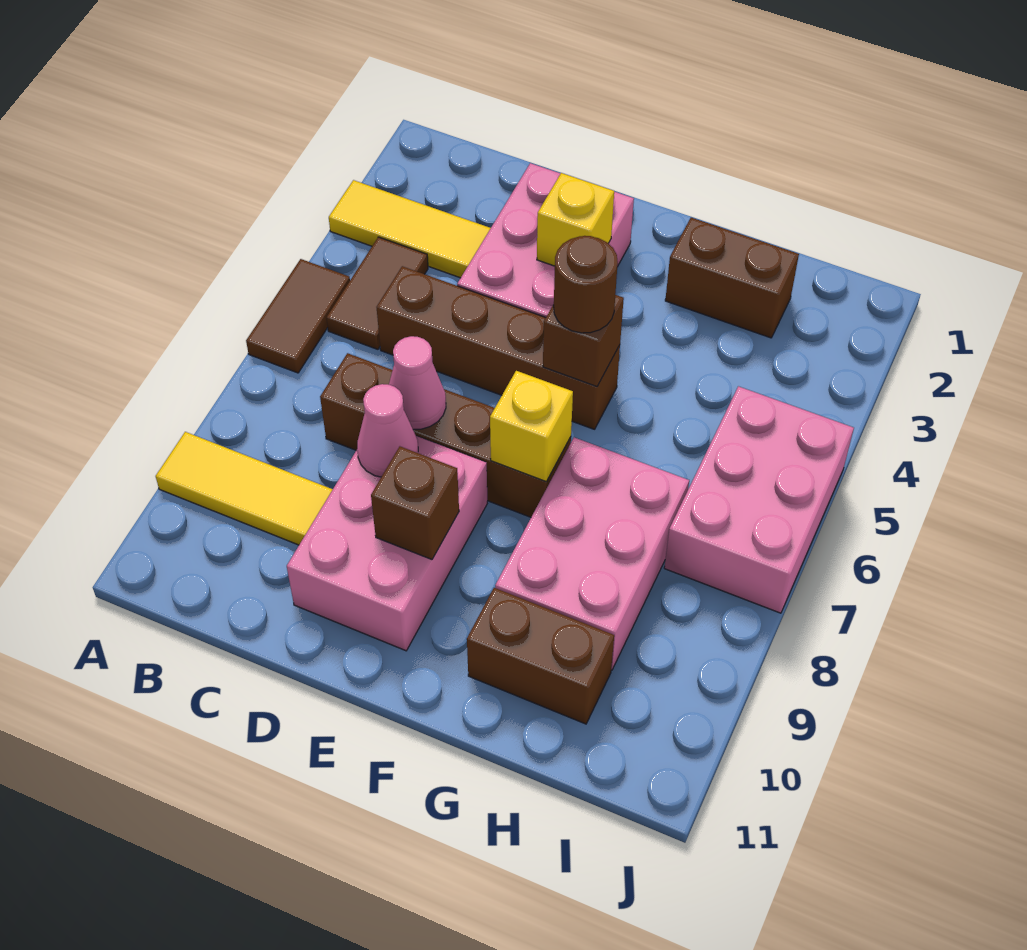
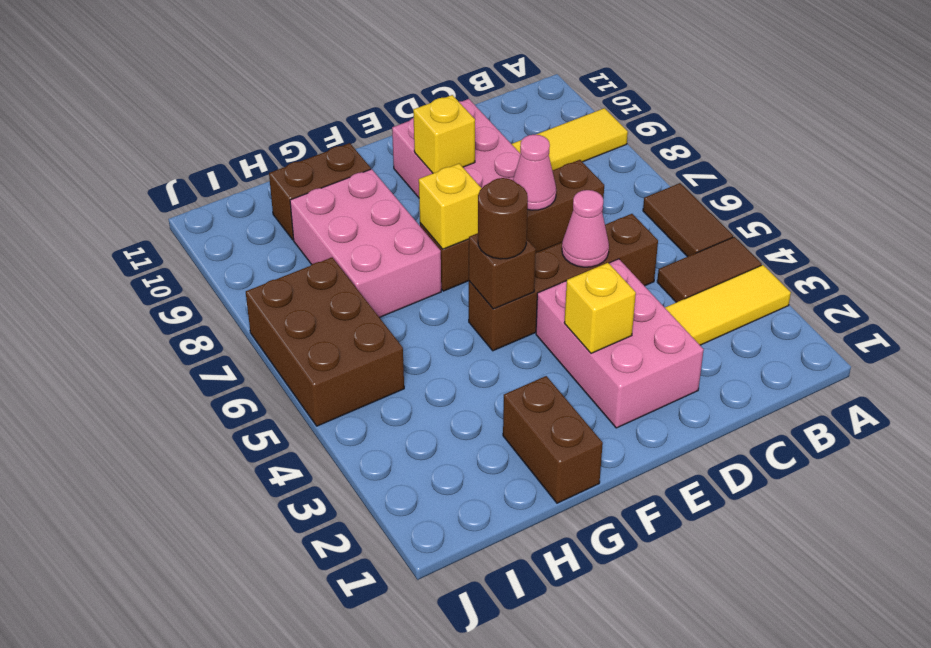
brown 1x2 tile [327,237,428,349] -> brown 1x2 tile turned to [657,237,762,302]
pink 1x1 cone [357,384,418,477] -> pink 1x1 cone moved to [562,190,609,267]
brown 1x1 brick [371,447,459,559] -> yellow 1x1 brick [413,95,475,173]
brown 1x2 brick [665,218,799,338] -> brown 1x2 brick turned to [503,376,603,503]
pink 2x3 brick [664,386,854,613] -> brown 2x3 brick [246,258,404,426]

